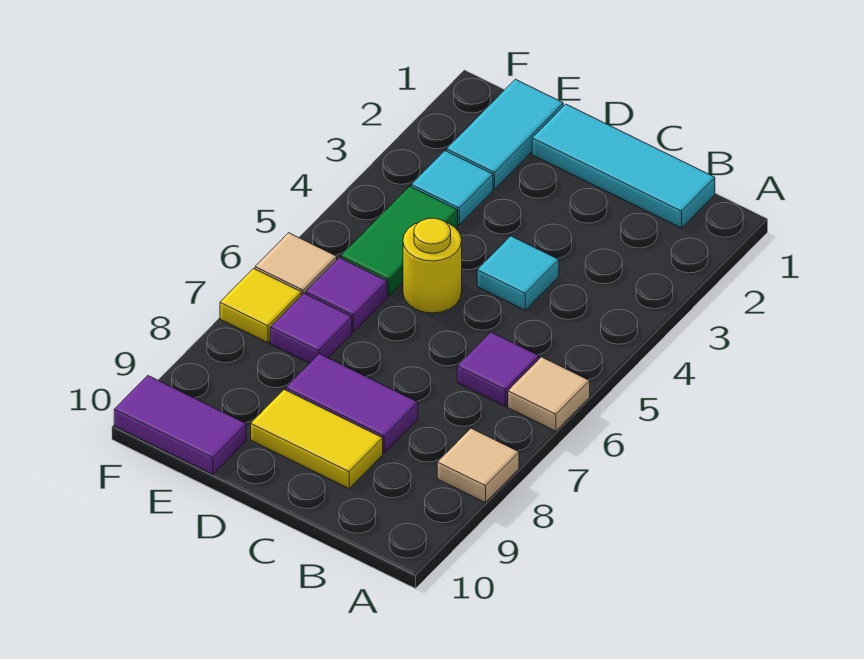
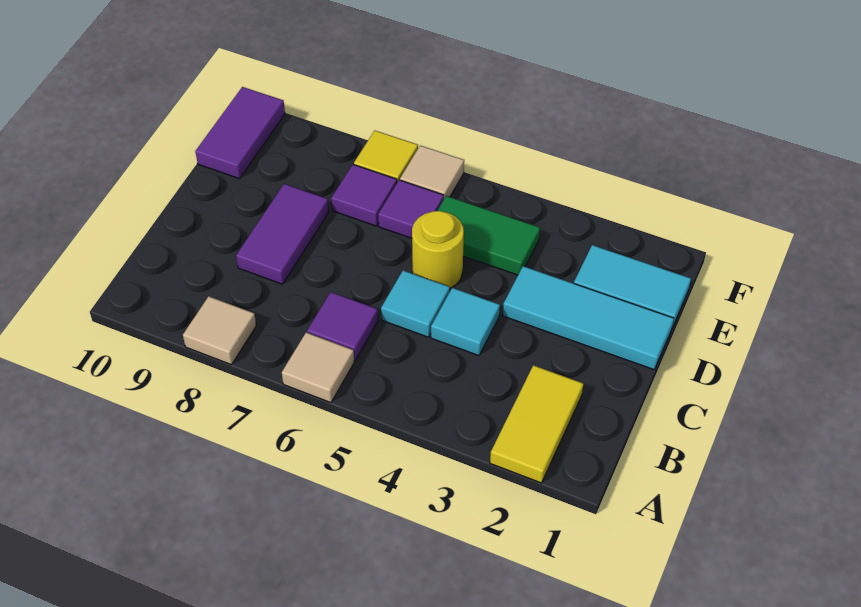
cyan 1x3 tile [532,104,715,228] -> cyan 1x3 tile turned to [503,266,674,370]
yellow 1x2 tile [251,390,383,488] -> yellow 1x2 tile moved to [490,365,583,483]
cyan 1x1 tile [411,151,493,225] -> cyan 1x1 tile moved to [381,270,450,337]

